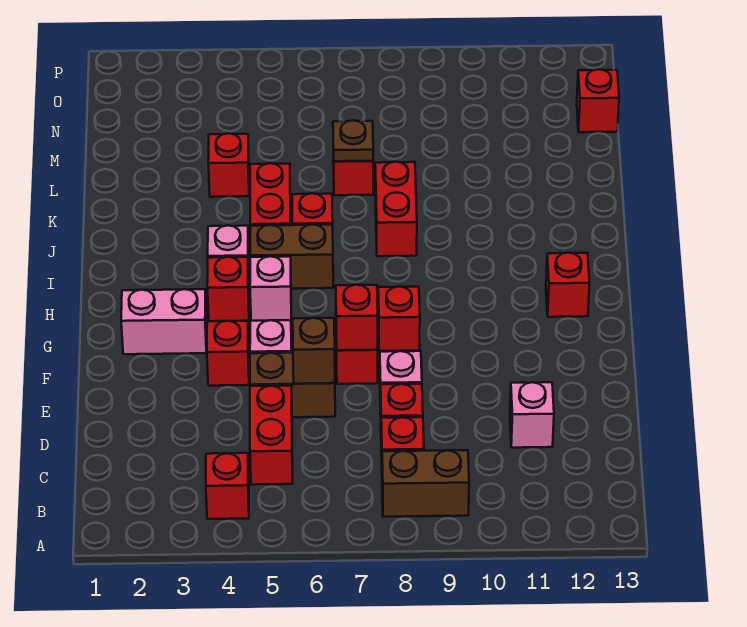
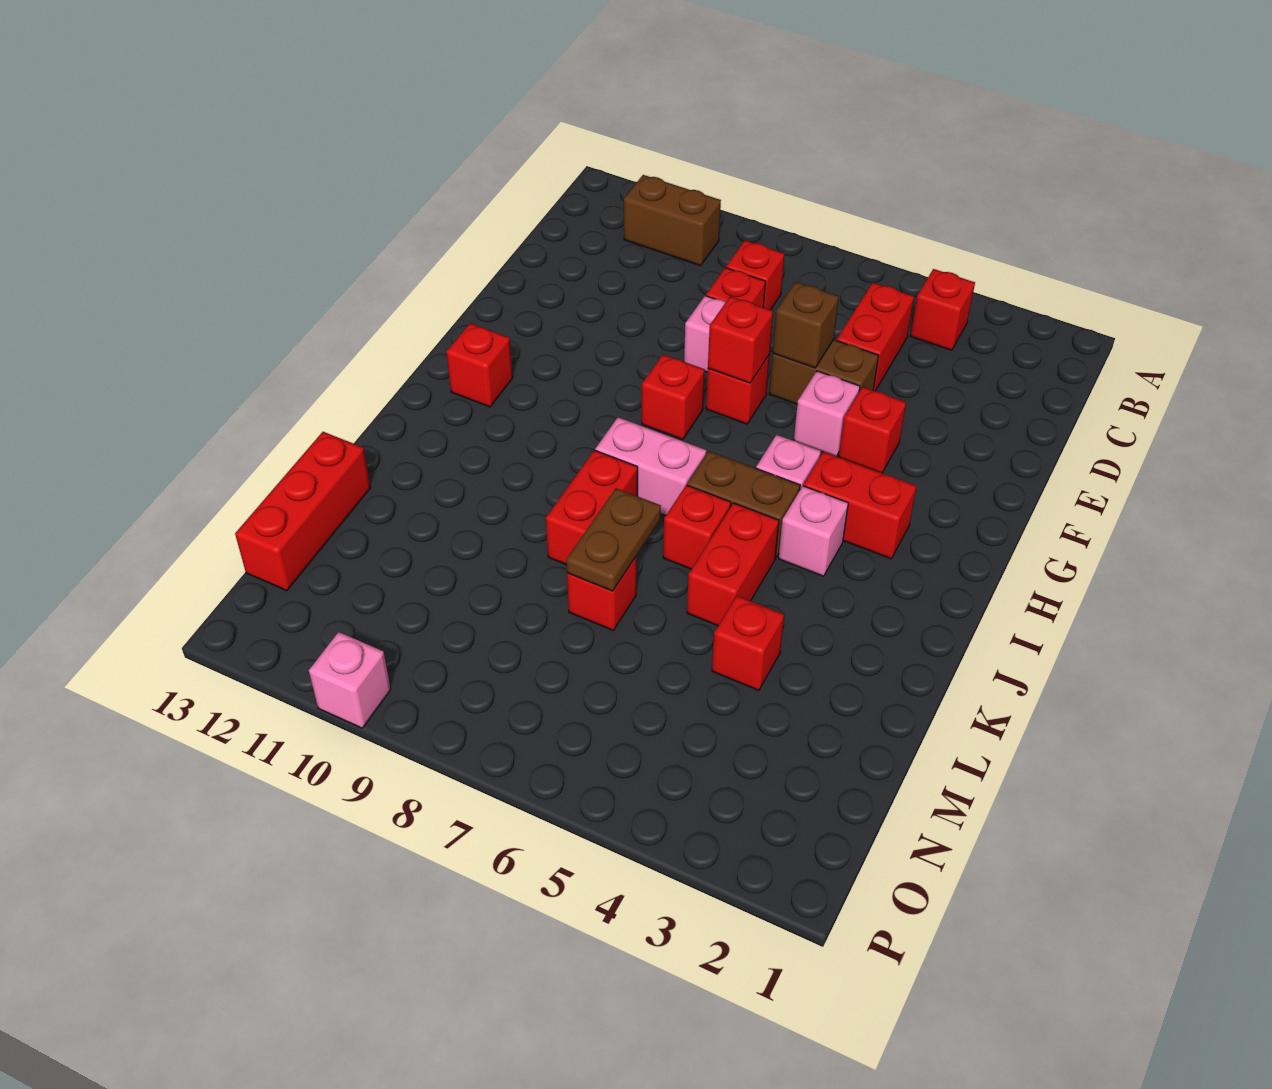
brown 1x2 brick [382,450,469,517] -> brown 1x2 brick moved to [624,175,721,266]
pink 1x1 brick [510,382,554,448] -> pink 1x1 brick moved to [309,632,391,728]
pink 1x2 brick [121,289,207,354] -> pink 1x2 brick moved to [595,417,706,515]
red 1x1 brick [207,257,249,321] -> red 1x2 brick [803,452,917,559]
brown 1x1 plate [333,120,373,161] -> brown 1x2 plate [566,488,661,591]
red 1x1 brick [577,69,619,132] -> red 1x3 brick [235,432,371,591]

